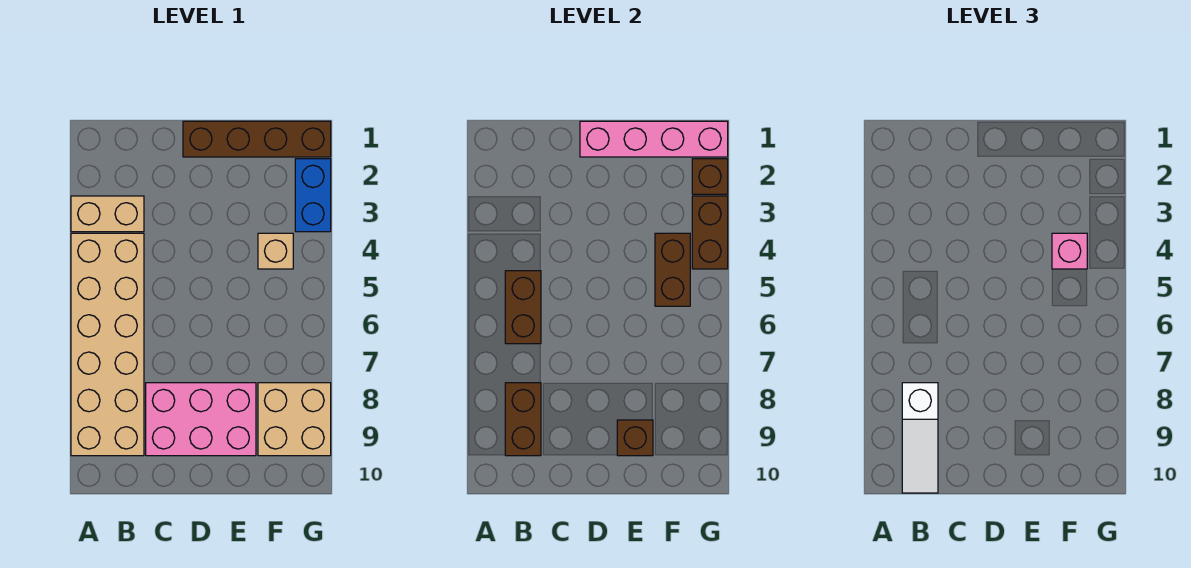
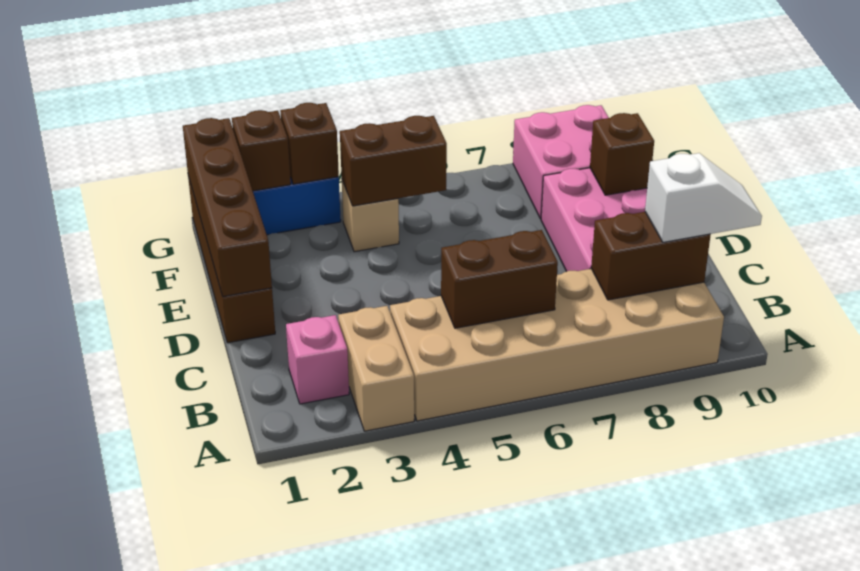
white 1x3 slope [902,383,938,493] -> white 1x2 slope [645,153,762,242]
pink 1x4 brick [580,121,728,157] -> brown 1x4 brick [183,118,272,297]
pink 1x1 brick [1052,233,1087,269] -> pink 1x1 brick moved to [286,315,349,404]
tan 2x2 brick [258,383,331,456] -> pink 2x2 brick [513,105,609,219]
brown 1x2 brick [692,196,728,269] -> brown 1x1 brick [280,103,339,184]

